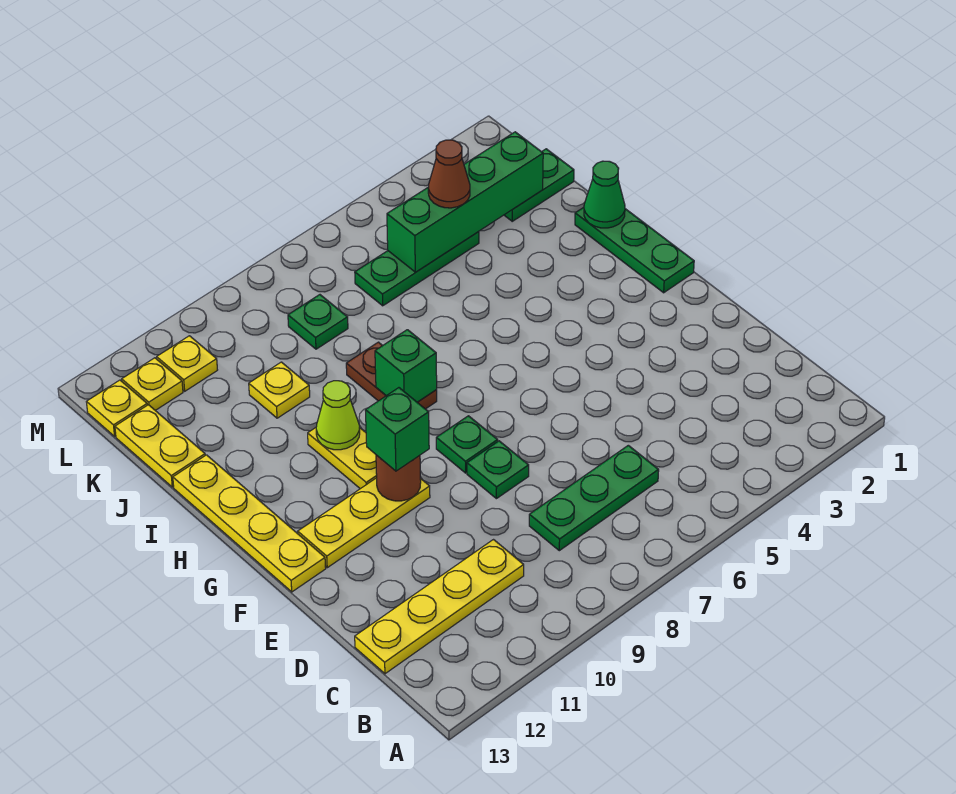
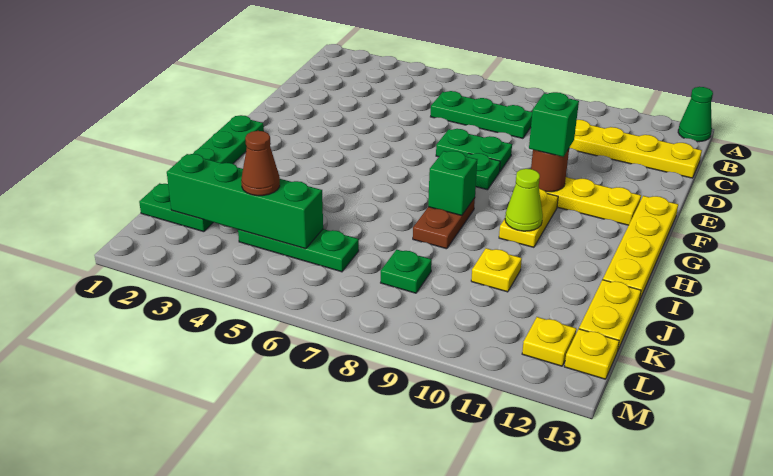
green 1x1 plate [467,441,529,499] -> green 1x2 plate [436,129,512,171]
green 1x1 cone [584,161,625,228] -> green 1x1 cone moved to [678,87,713,142]
yellow 1x1 plate [157,336,217,391] -> none

